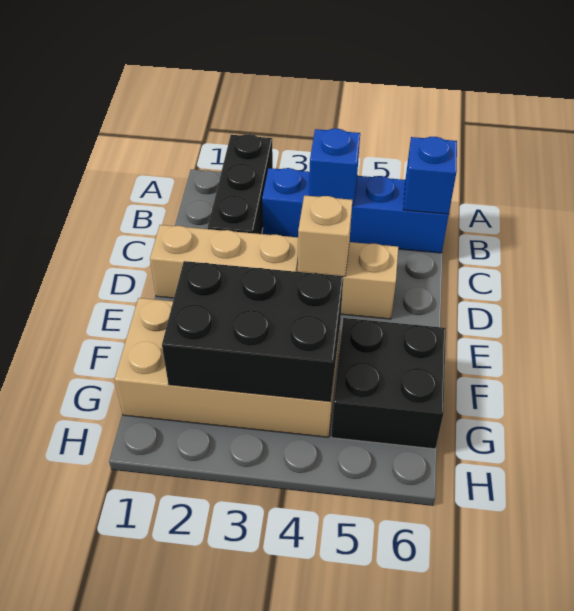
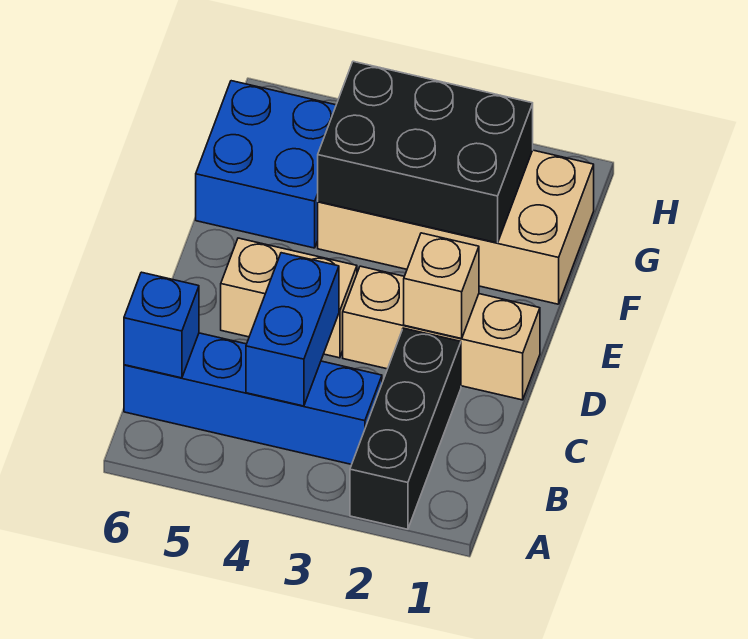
blue 1x1 brick [309,129,360,206] -> blue 1x2 brick [246,253,339,406]
tan 1x1 brick [298,195,352,276] -> tan 1x1 brick moved to [404,233,479,339]
black 2x2 brick [331,318,446,449] -> blue 2x2 brick [196,81,336,248]

